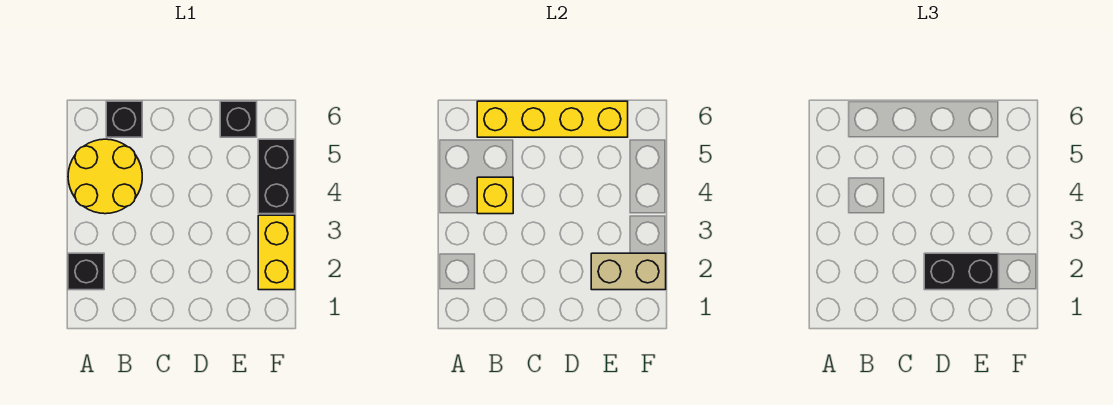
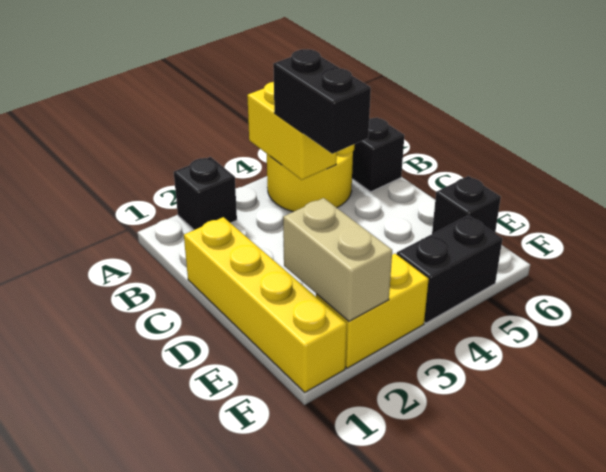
yellow 1x1 brick [477,177,513,214] -> yellow 1x2 brick [247,82,337,180]
yellow 1x4 brick [477,101,628,137] -> yellow 1x4 brick moved to [184,217,347,392]
black 1x2 brick [924,253,999,290] -> black 1x2 brick moved to [273,49,371,154]

